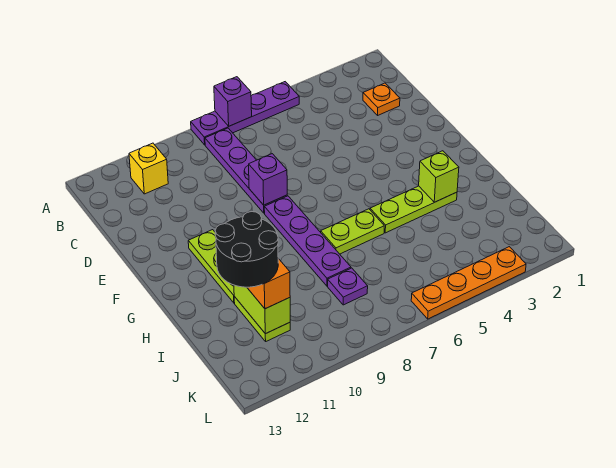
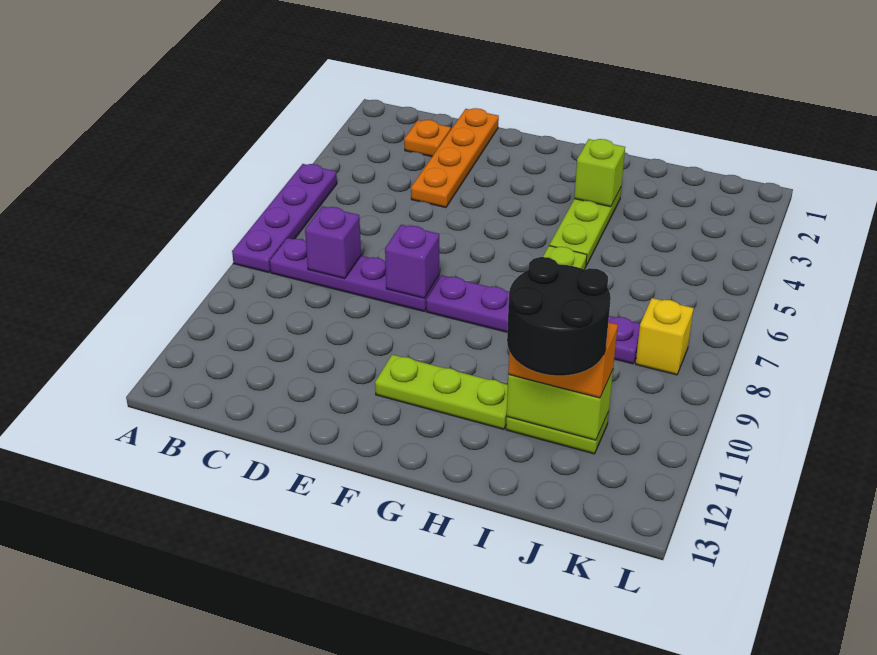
purple 1x1 brick [214,77,252,126] -> purple 1x1 brick moved to [305,206,361,279]
yellow 1x1 brick [129,143,168,194] -> yellow 1x1 brick moved to [636,298,694,375]
orange 1x4 plate [411,247,526,319] -> orange 1x4 plate moved to [411,108,499,207]

